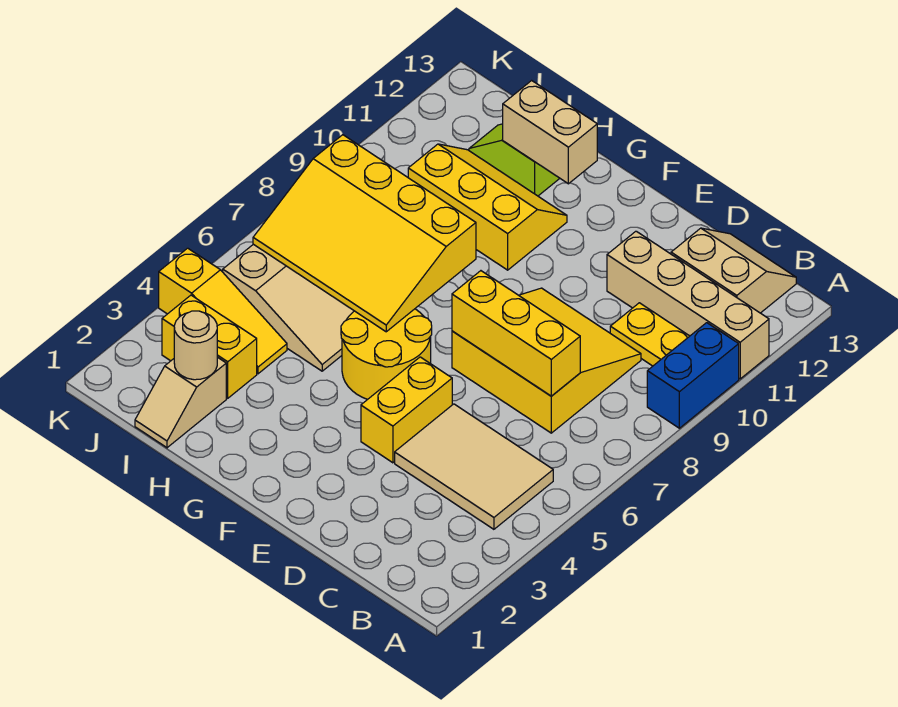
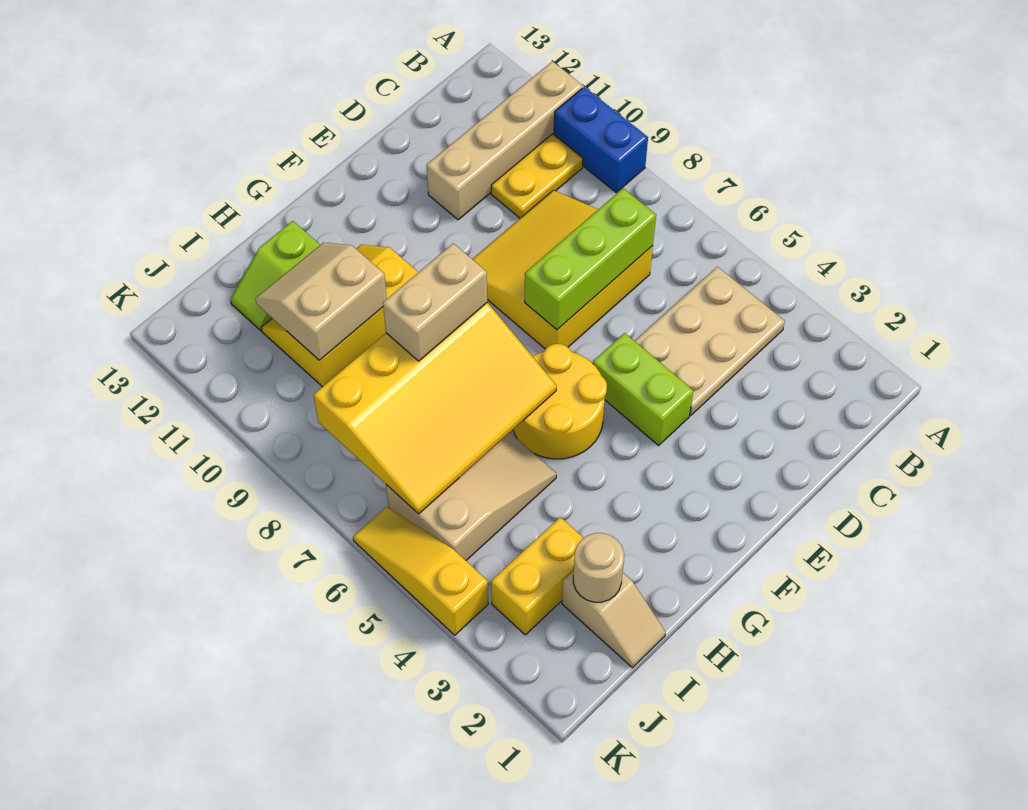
tan 2x3 tile [395,404,553,529] -> tan 2x3 plate [635,267,785,415]
tan 2x2 slope [671,228,796,313] -> tan 2x2 slope moved to [255,243,387,360]
yellow 1x3 brick [452,271,580,396] -> lime 1x3 brick [525,188,656,330]
yellow 1x2 brick [361,357,452,463] -> lime 1x2 brick [593,333,693,445]
tan 1x2 brick [503,81,597,184] -> tan 1x2 brick moved to [383,243,487,361]
yellow 1x3 slope [159,248,287,374] -> yellow 1x3 slope turned to [353,507,488,635]

